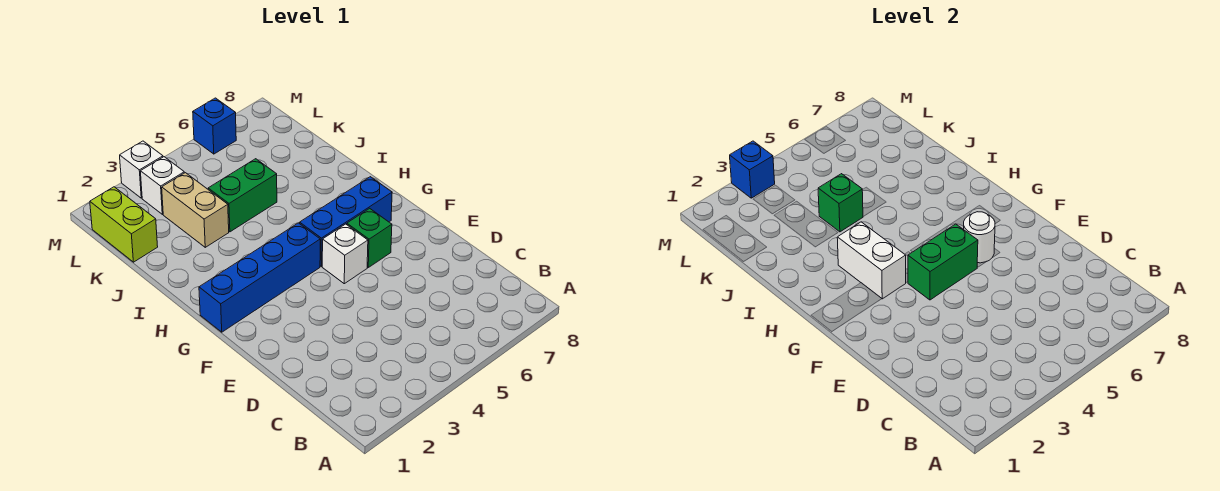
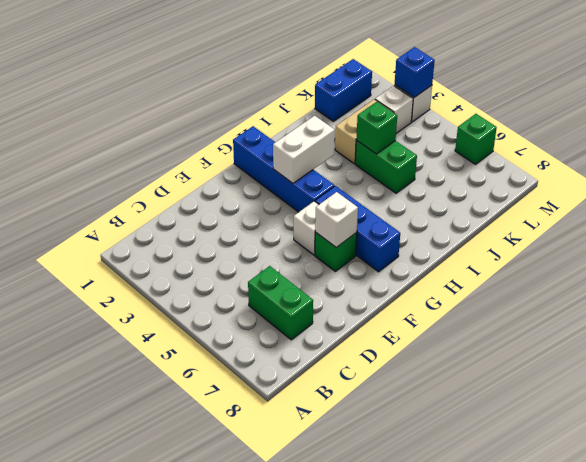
green 1x2 brick [908,224,978,300] -> green 1x2 brick moved to [248,266,313,340]
white 1x1 round brick [964,212,995,263] -> white 1x1 brick [315,192,358,247]
lime 1x2 brick [90,187,158,262] -> blue 1x2 brick [315,59,372,121]
blue 1x1 brick [193,98,236,154] -> green 1x1 brick [455,114,497,164]

